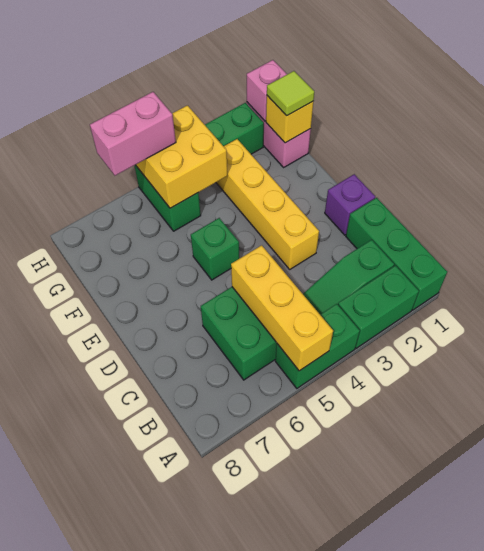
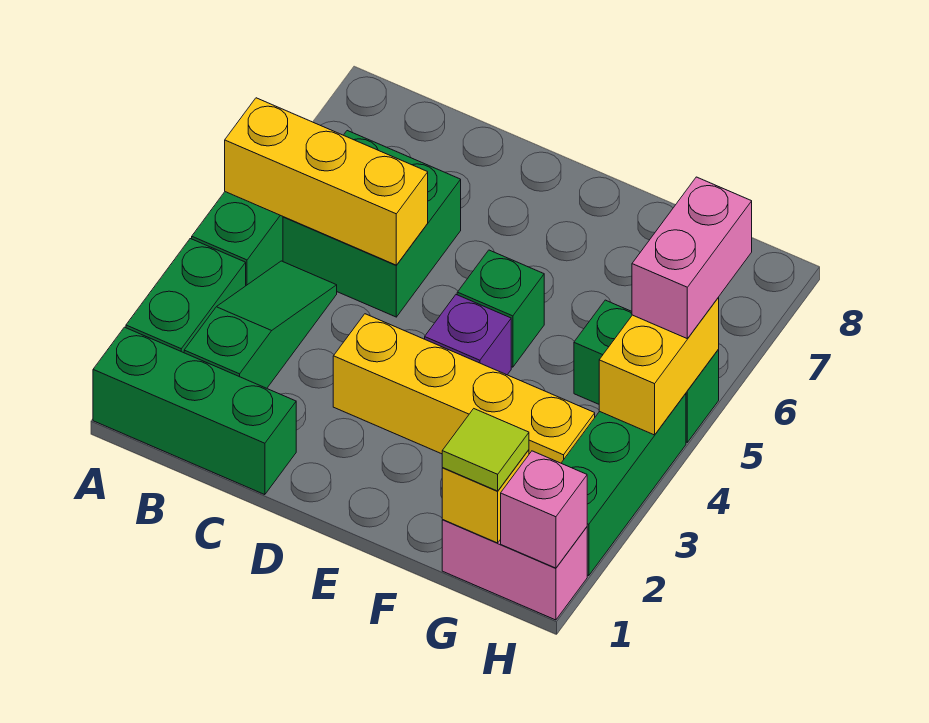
purple 1x1 brick [325,174,375,235] -> purple 1x1 brick moved to [425,295,511,375]
yellow 2x2 brick [136,105,227,208] -> yellow 1x2 brick [599,297,719,435]

